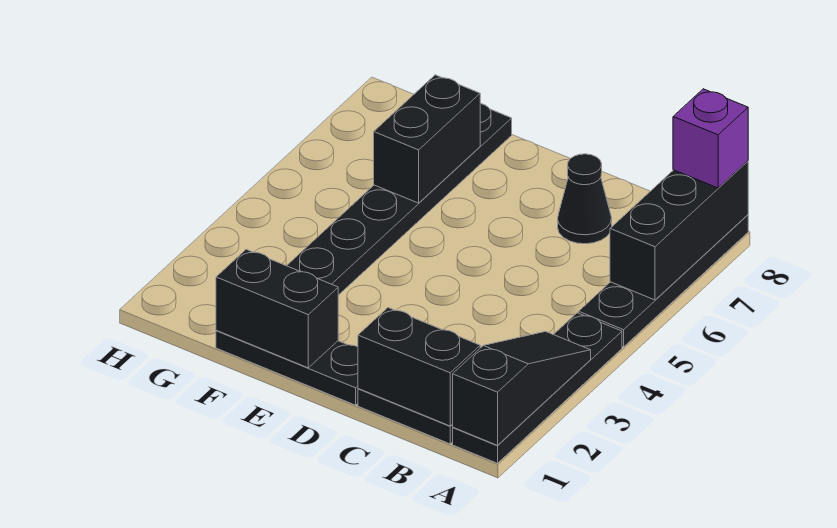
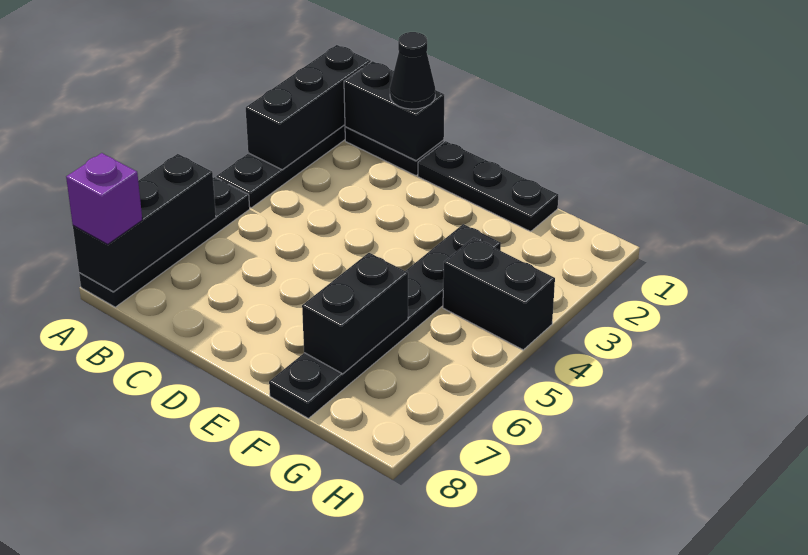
black 1x3 slope [453,332,591,445] -> black 1x3 brick [246,45,371,170]
black 1x1 cone [558,154,612,244] -> black 1x1 cone moved to [390,32,435,109]
black 1x2 brick [216,249,338,368] -> black 1x2 brick moved to [443,238,555,350]

